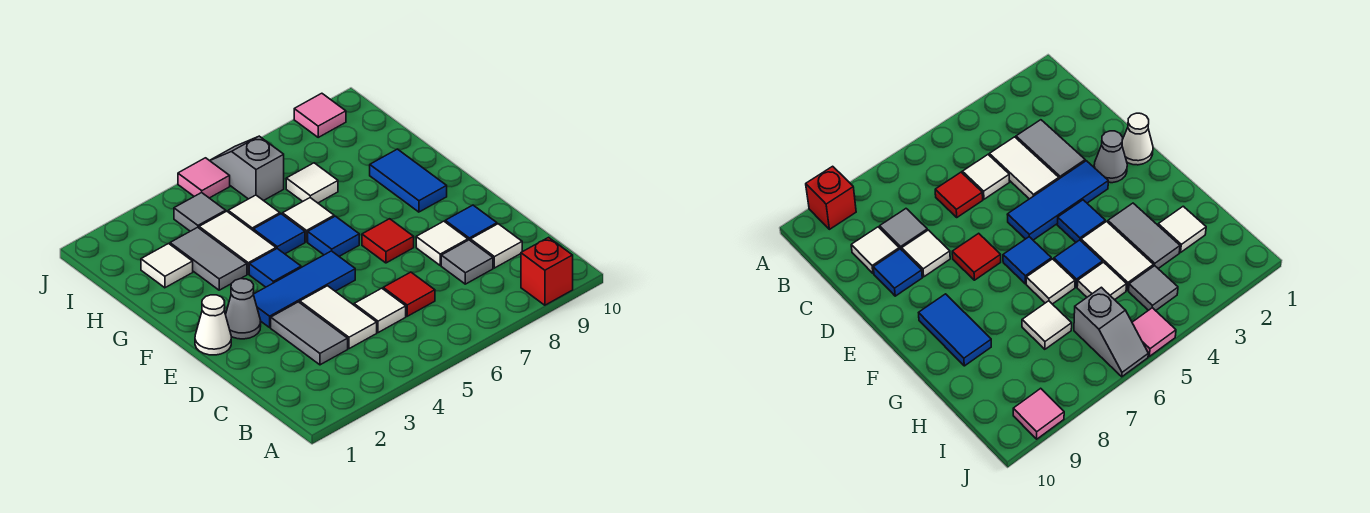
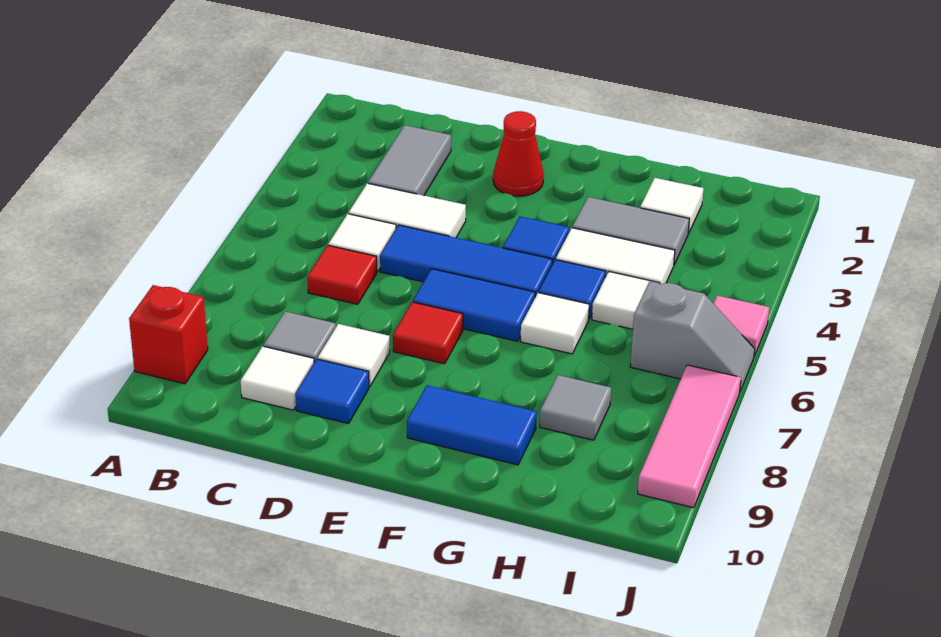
grey 1x2 tile [271,302,348,365] -> grey 1x2 tile turned to [368,125,451,195]
white 1x1 cone [195,295,231,355] -> none
grey 1x1 cone [226,279,261,339] -> red 1x1 cone [493,111,544,196]
blue 1x3 tile [253,251,355,327] -> blue 1x3 tile turned to [380,225,552,297]
blue 1x1 tile [308,216,359,256] -> blue 1x2 tile [413,269,535,341]
white 1x1 tile [286,163,338,203] -> none
grey 1x1 tile [174,193,226,231] -> grey 1x1 tile moved to [540,375,611,440]
pink 1x1 tile [294,93,346,137] -> pink 1x3 tile [638,365,741,508]

